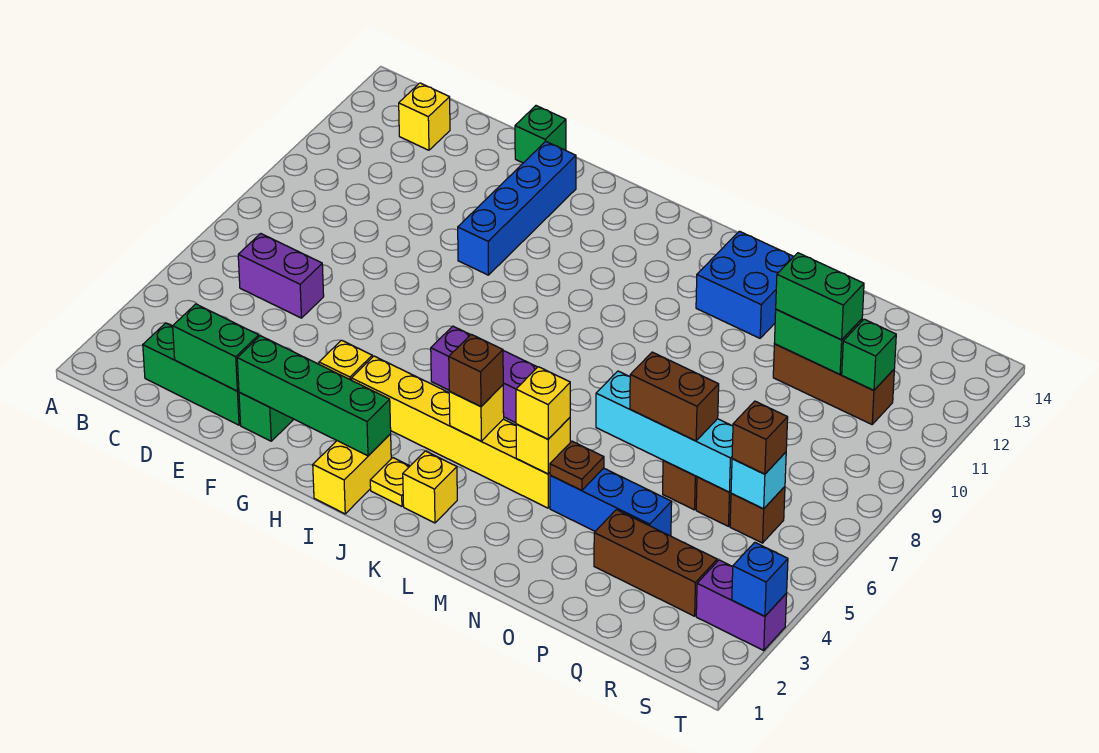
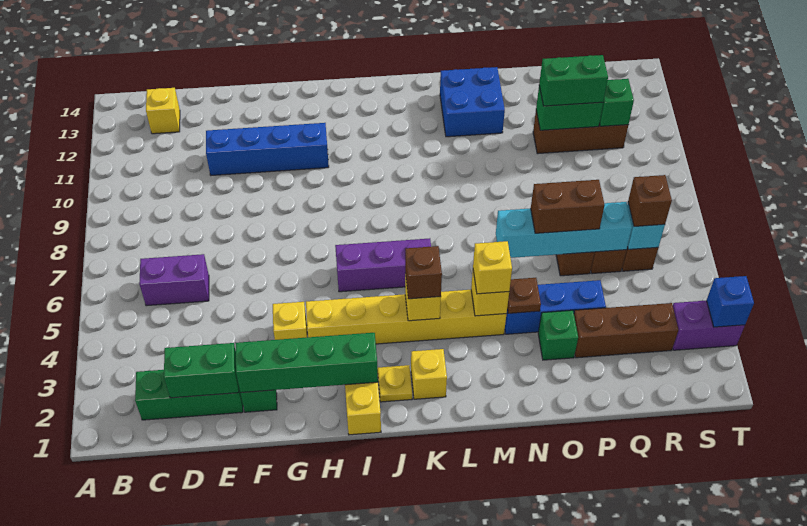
green 1x1 brick [515,106,566,163] -> green 1x1 brick moved to [538,310,578,360]
blue 1x4 brick [458,141,576,275] -> blue 1x4 brick turned to [206,123,329,175]

